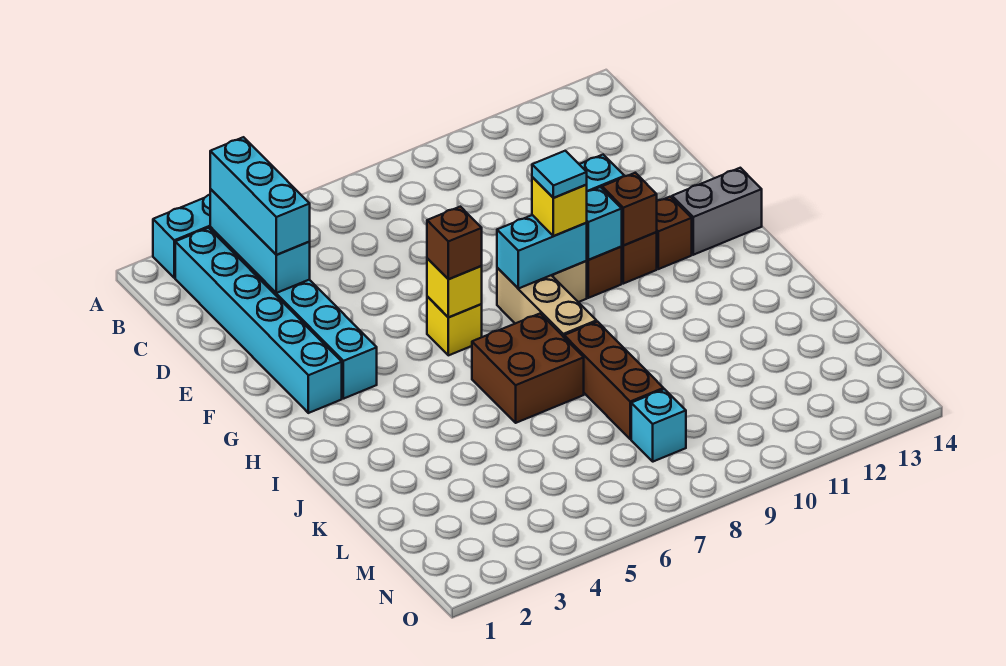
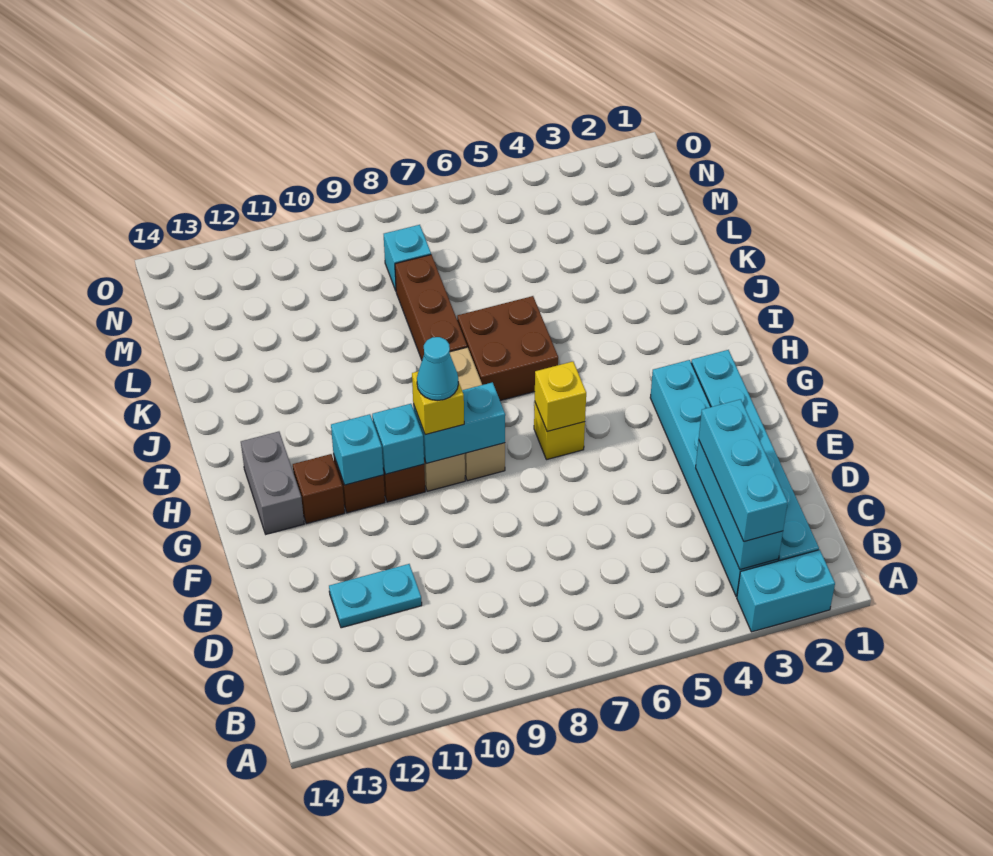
brown 1x1 brick [427,207,482,279] -> none
cyan 1x1 tile [532,151,587,198] -> cyan 1x1 cone [417,337,458,401]
brown 1x1 brick [602,173,657,245] -> cyan 1x1 brick [331,414,383,485]
grey 1x2 brick [672,168,762,255] -> grey 1x2 brick turned to [241,432,304,534]

